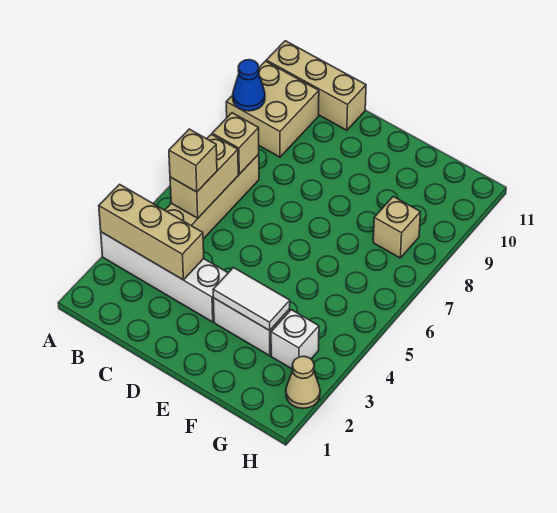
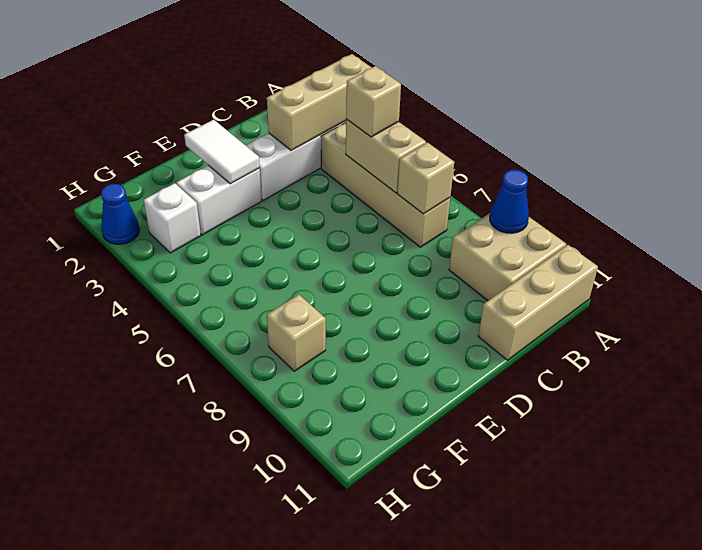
white 1x2 tile [213,268,290,331] -> white 1x2 tile turned to [184,120,260,184]
tan 1x1 cone [286,356,320,408] -> blue 1x1 cone [101,184,140,244]

